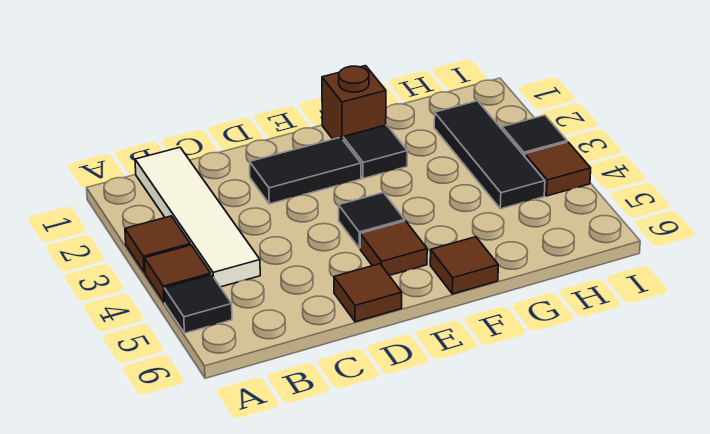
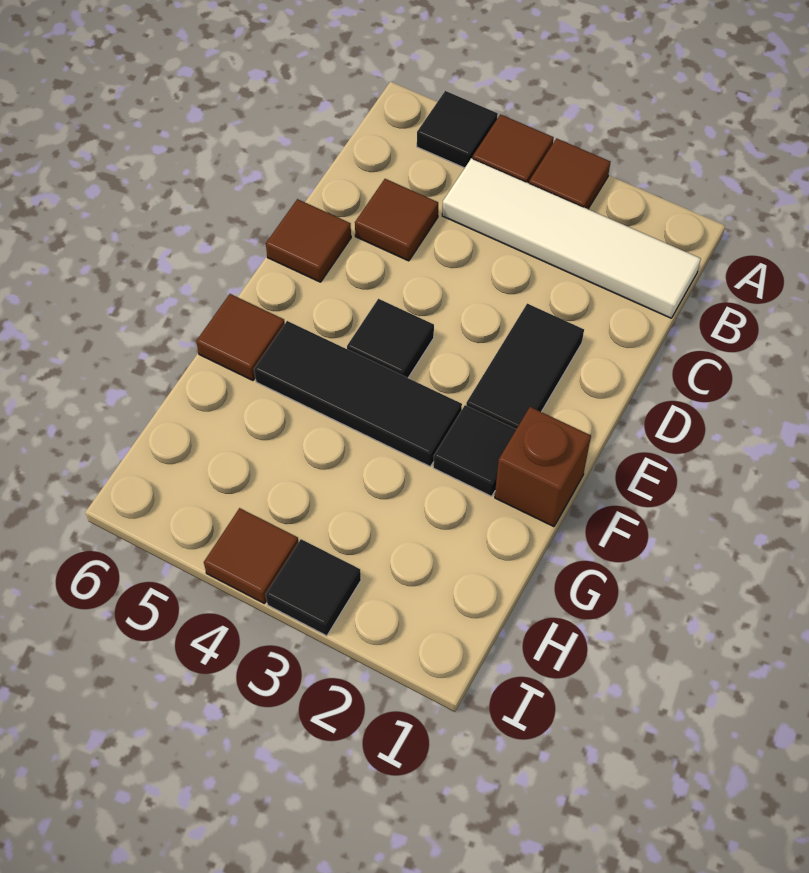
brown 1x1 tile [360,221,427,275] -> brown 1x1 tile moved to [355,179,438,261]
black 1x3 tile [434,101,545,209] -> black 1x3 tile moved to [254,321,462,466]

